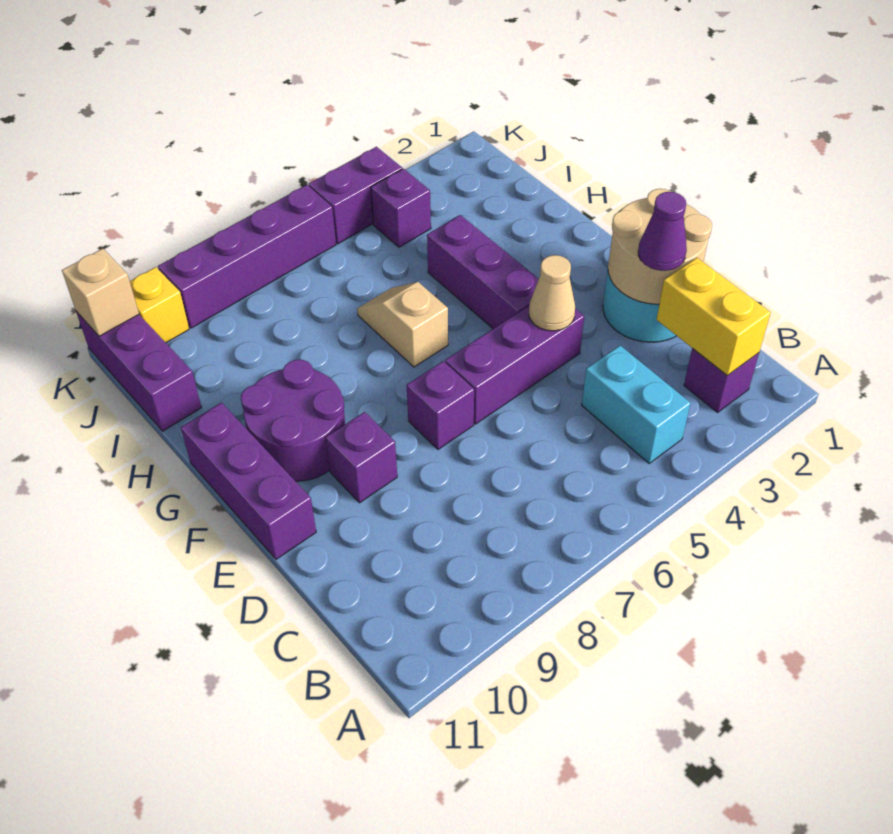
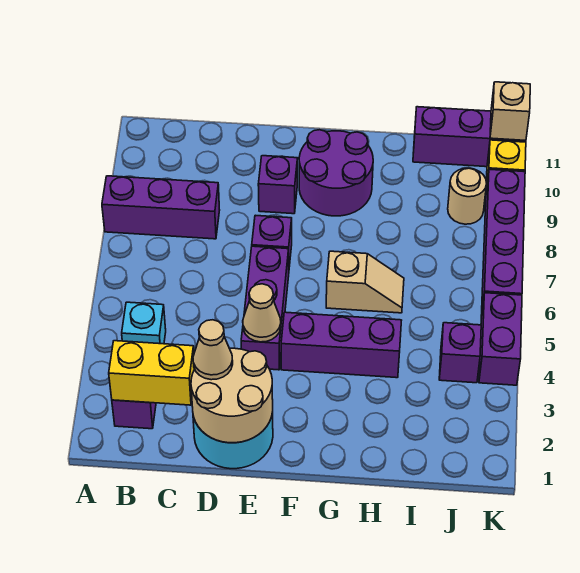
cyan 1x2 brick [582,346,691,463] -> cyan 1x1 brick [122,302,166,344]
purple 1x1 cone [638,192,687,271] -> tan 1x1 cone [193,320,233,380]
purple 1x3 brick [181,402,316,559] -> purple 1x3 brick moved to [102,176,220,239]
none -> tan 1x1 round brick [448,168,487,224]

